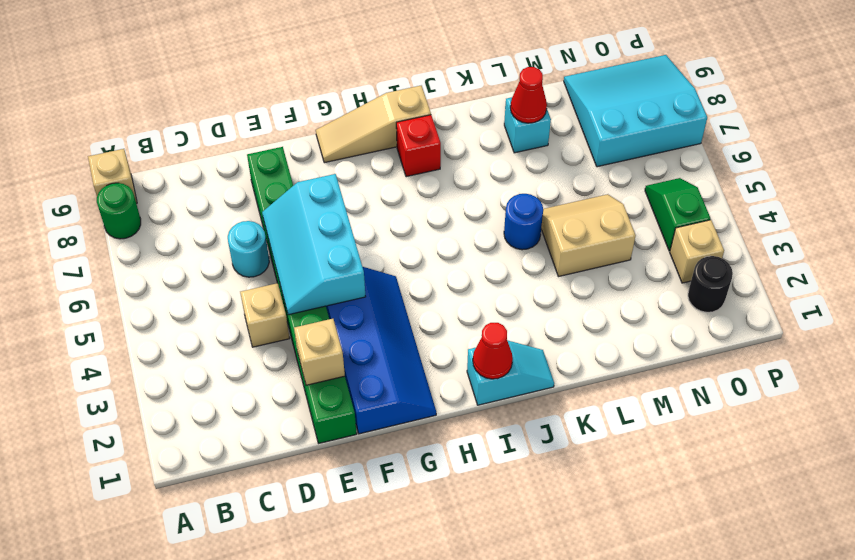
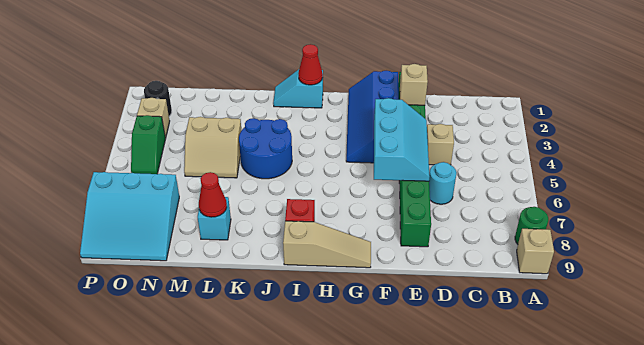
blue 1x1 round brick [504,194,543,250] -> blue 2x2 round brick [239,118,292,179]

